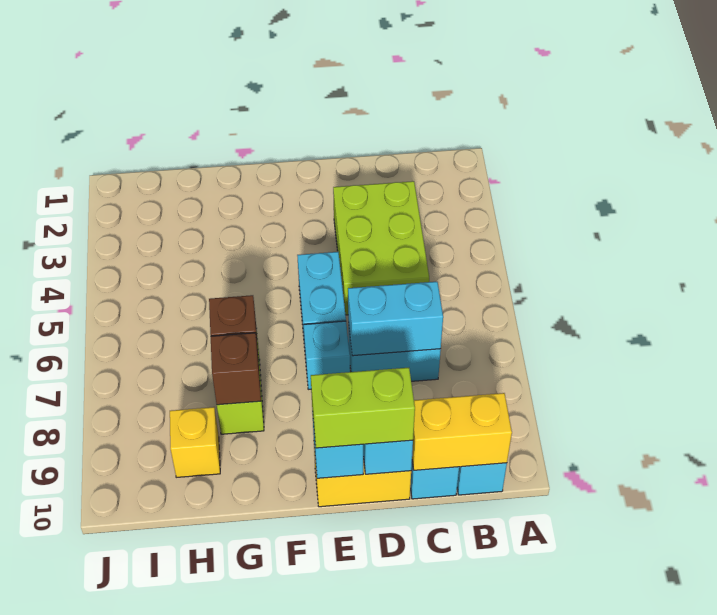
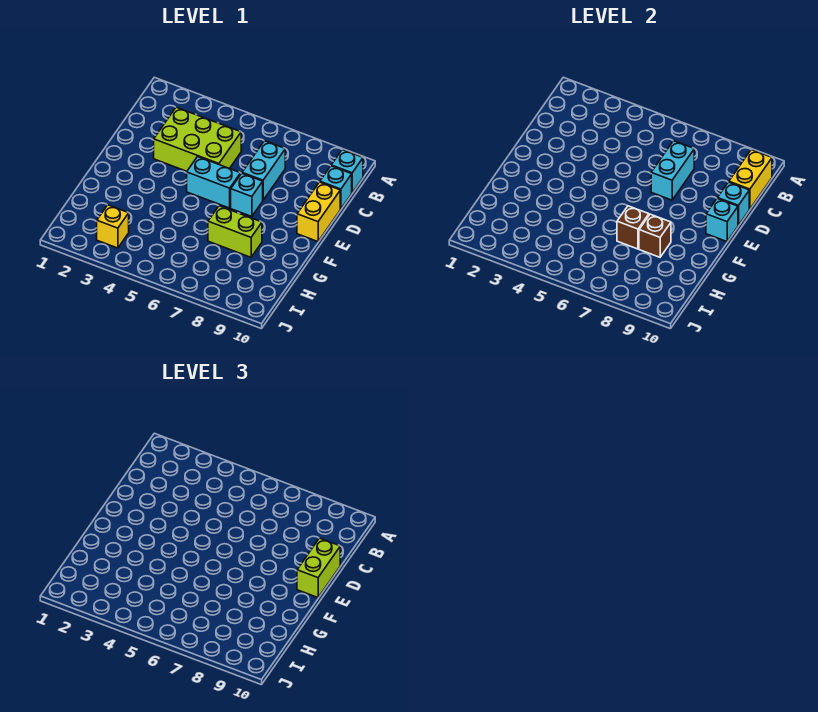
yellow 1x1 brick [170,407,220,477] -> yellow 1x1 brick moved to [97,205,129,248]

